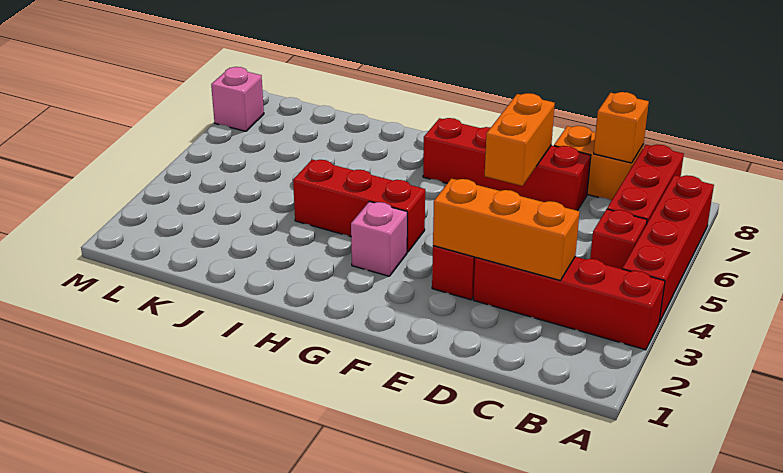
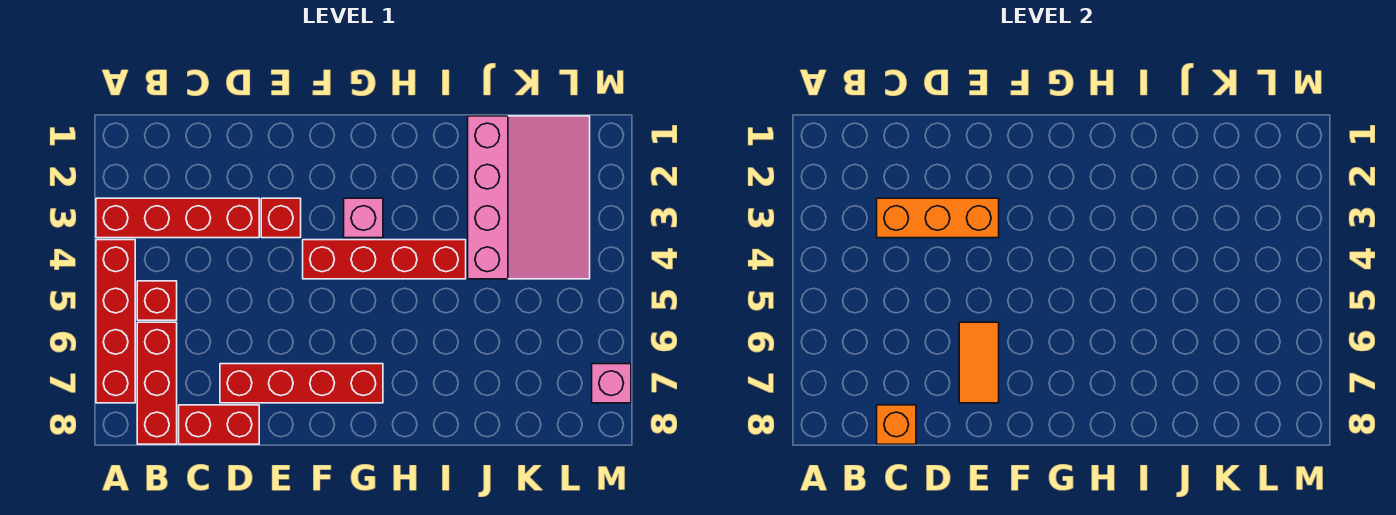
orange 1x2 brick [554,126,644,200] -> red 1x2 brick [179,405,259,444]
orange 1x2 brick [485,93,555,186] -> orange 1x2 tile [959,322,999,403]
red 1x3 brick [293,160,425,252] -> red 1x4 brick [303,240,466,279]
none -> pink 3x4 slope [468,116,590,279]

